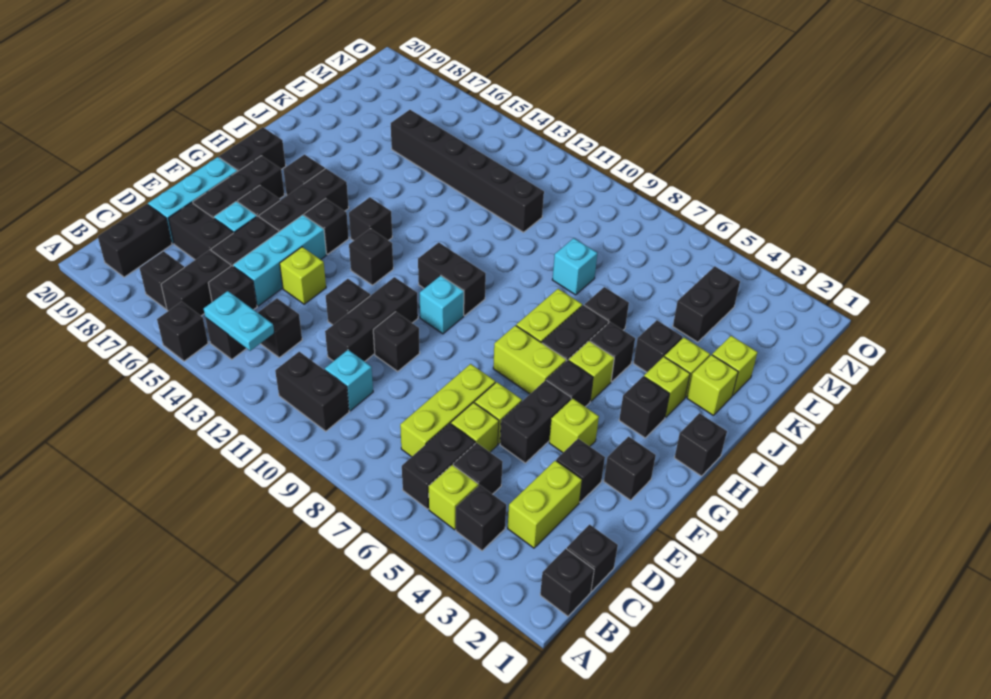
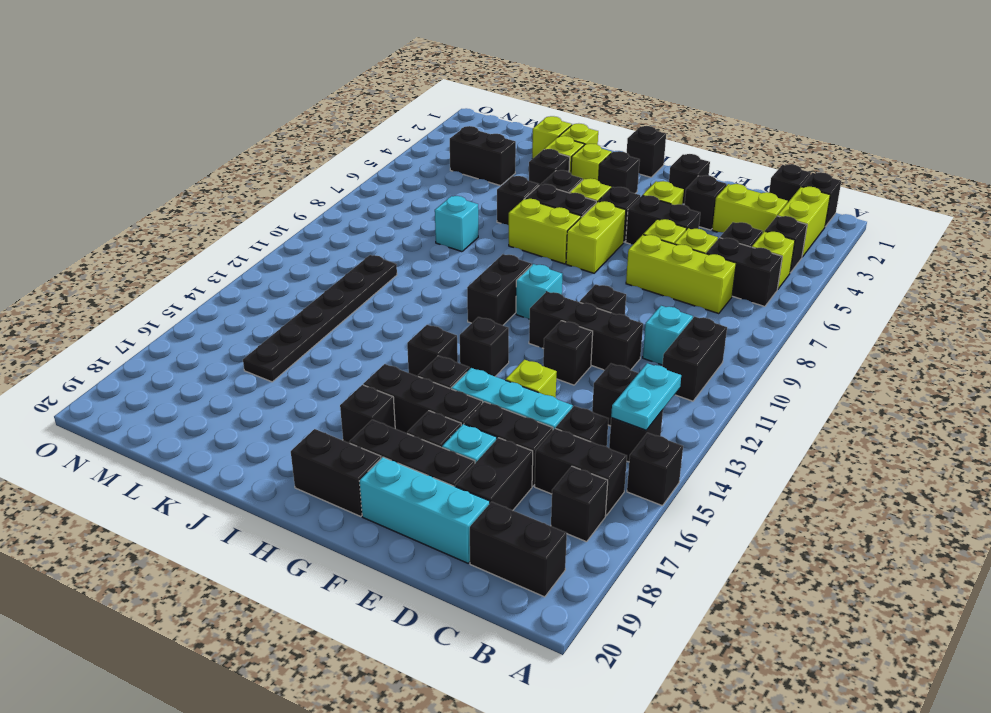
none -> lime 1x2 brick [778,187,830,257]
black 1x6 brick [391,110,544,232] -> black 1x6 plate [243,255,397,382]

